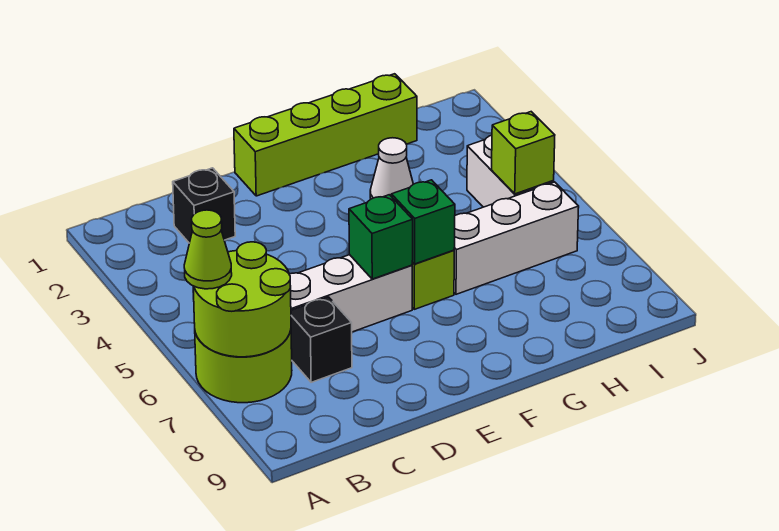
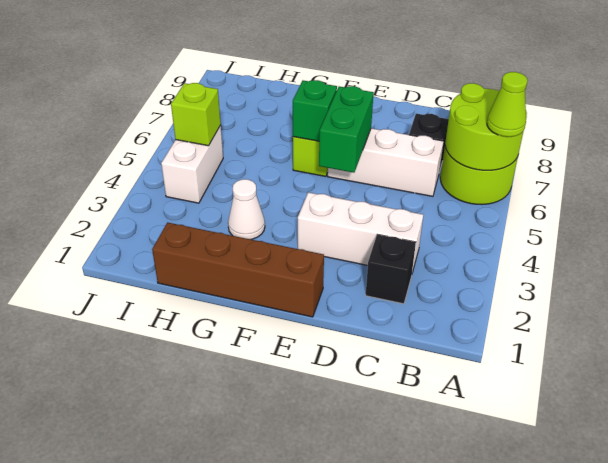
lime 1x4 brick [234,74,417,196] -> brown 1x4 brick [152,223,324,317]
green 1x1 brick [349,195,413,279] -> green 1x2 brick [319,86,374,173]
white 1x3 brick [454,182,579,294] -> white 1x3 brick moved to [298,192,423,272]

